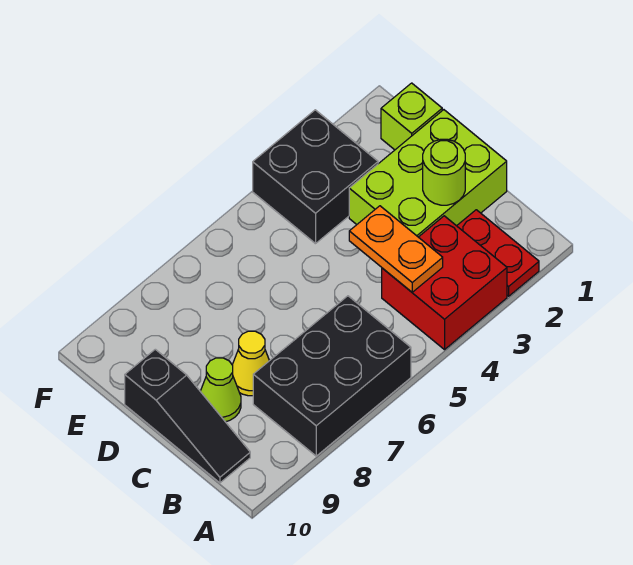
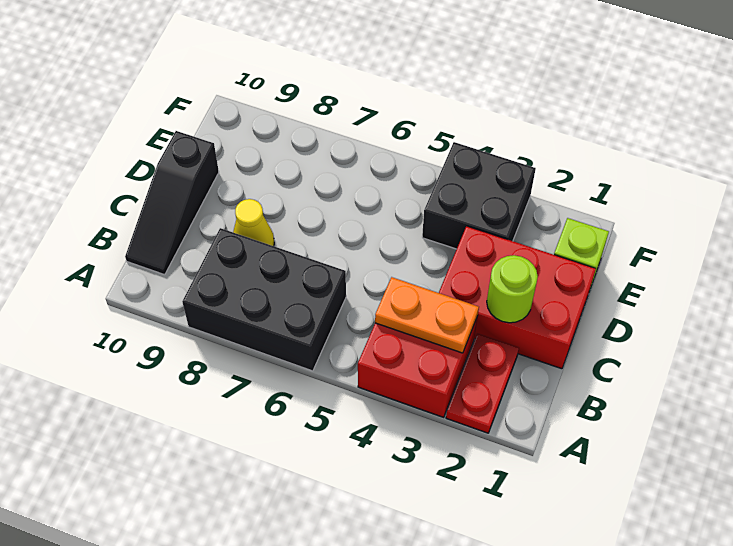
orange 1x2 plate [349,206,443,292] -> orange 1x2 plate turned to [375,277,479,353]
lime 2x3 brick [349,110,507,237] -> red 2x3 brick [439,226,596,369]
lime 1x1 cone [200,358,241,422] -> none

